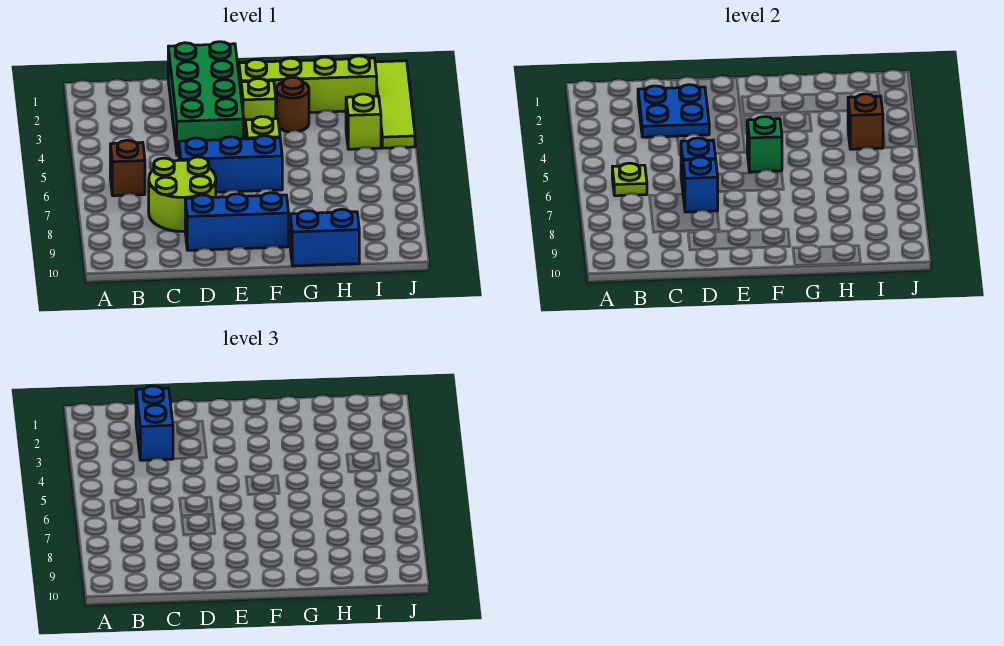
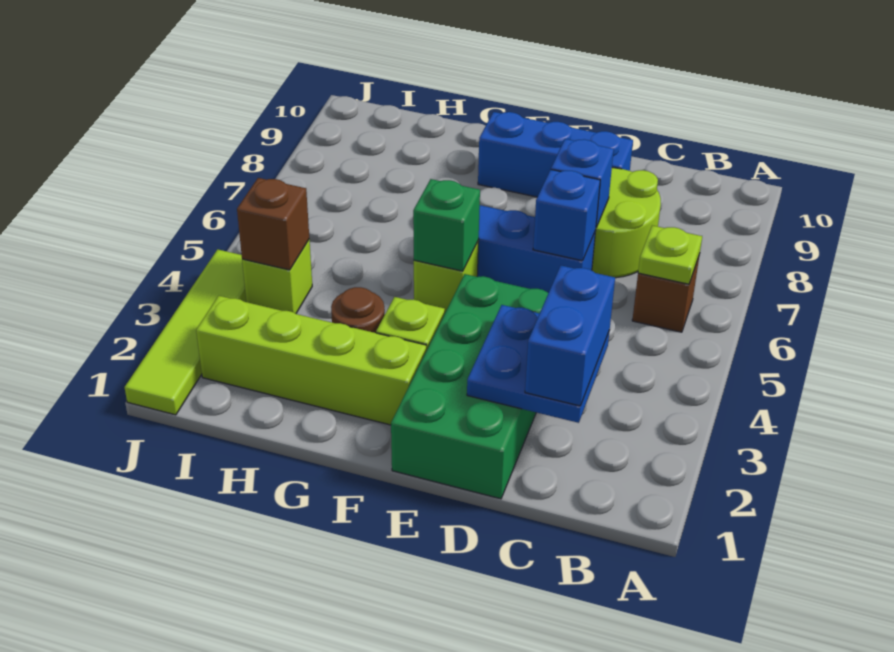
blue 1x2 brick [290,209,359,266] -> none

